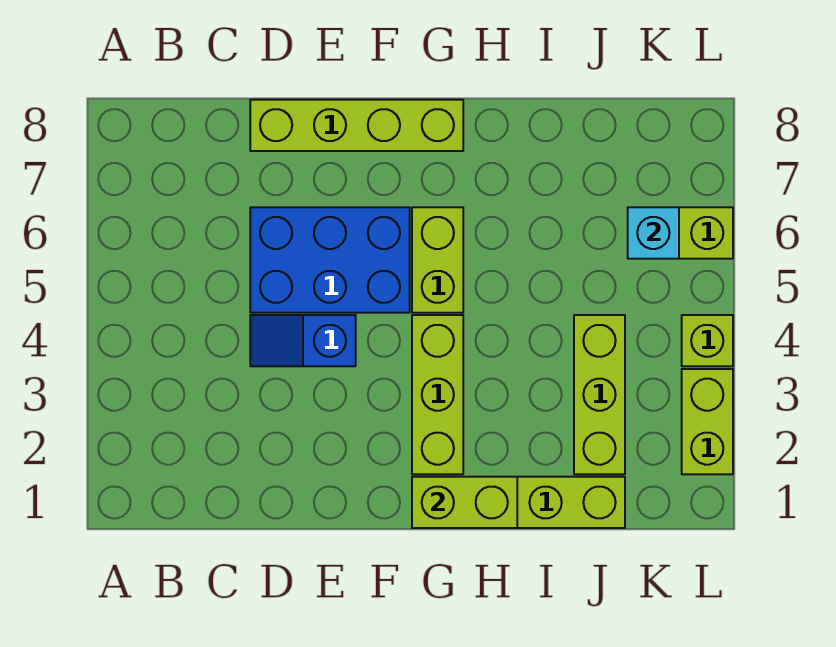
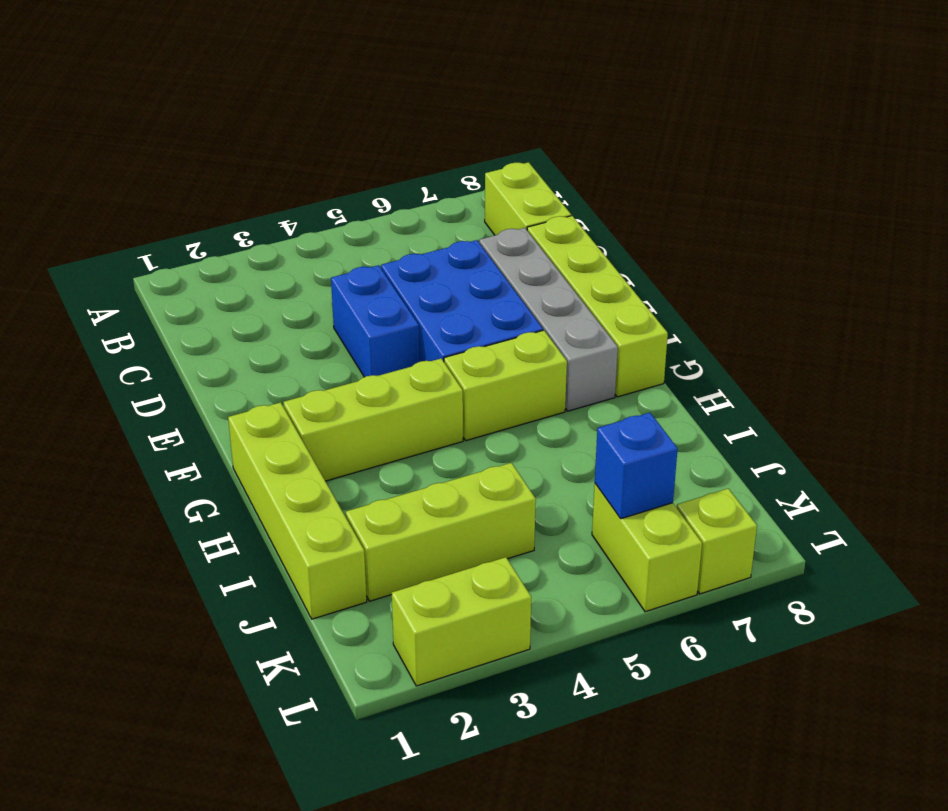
blue 1x2 slope [250,315,356,366] -> blue 1x2 brick [331,265,420,377]
none -> grey 1x4 brick [479,228,618,411]
lime 1x2 brick [412,477,517,528] -> lime 1x2 brick moved to [485,162,571,235]
cyan 1x1 brick [628,207,679,259] -> blue 1x1 brick [595,413,678,519]
lime 1x1 brick [682,315,733,366] -> lime 1x1 brick moved to [677,489,757,594]

